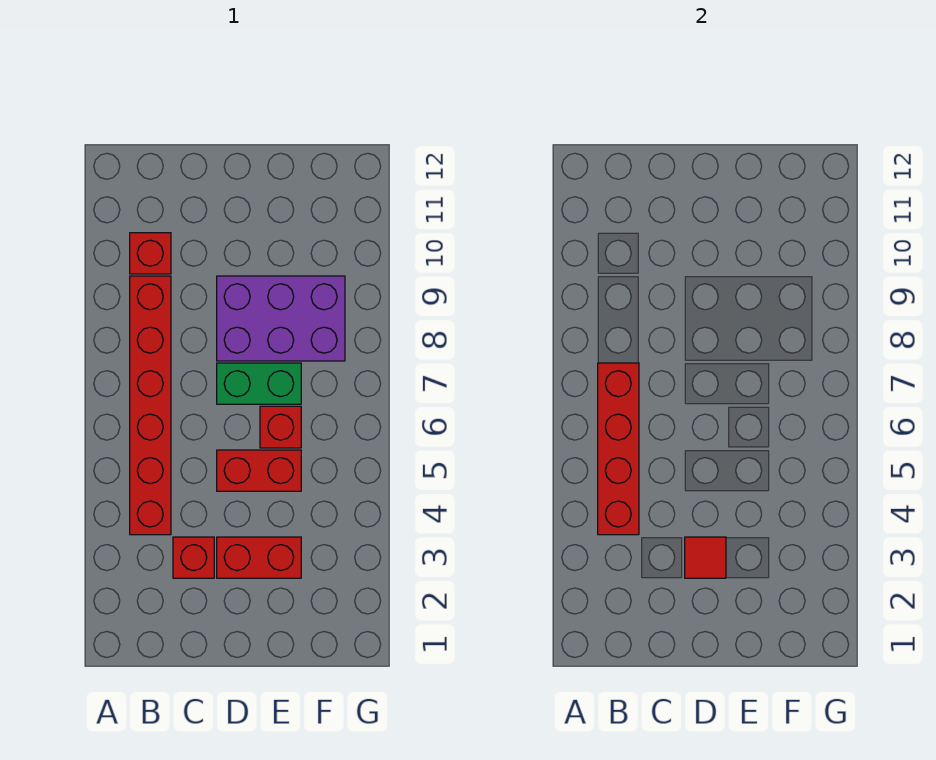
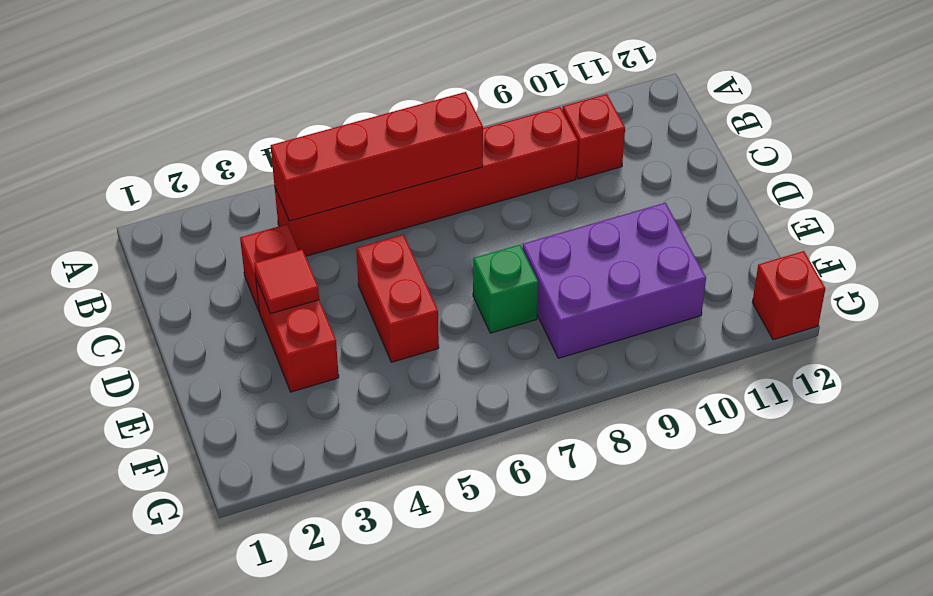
green 1x2 brick [217,363,301,404] -> green 1x1 brick [473,245,538,333]
purple 2x3 brick [217,276,345,361] -> purple 2x3 brick turned to [522,203,706,358]
red 1x1 brick [260,406,301,448] -> red 1x1 brick moved to [752,251,825,340]

